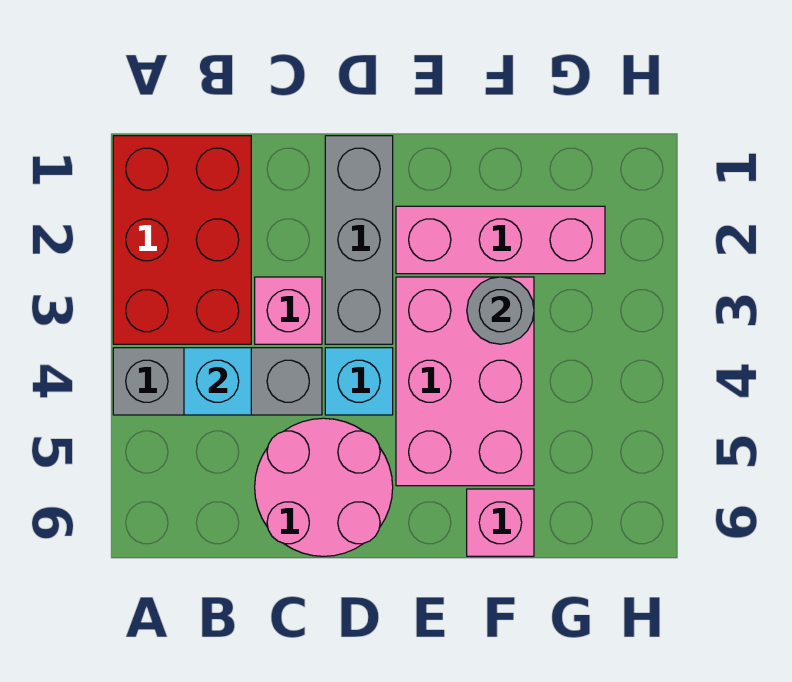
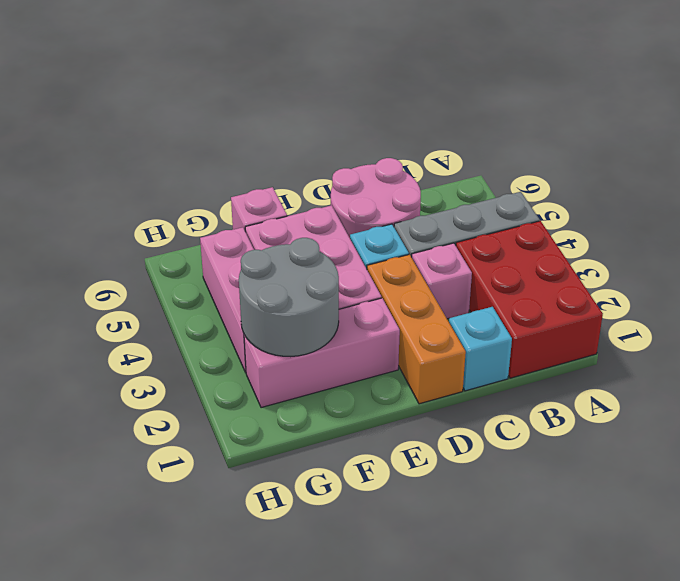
cyan 1x1 brick [184,348,251,415] -> cyan 1x1 brick moved to [449,307,512,391]
grey 1x3 brick [325,136,393,344] -> orange 1x3 brick [367,255,466,404]
grey 1x1 round brick [467,277,534,344] -> grey 2x2 round brick [239,238,339,357]
none -> pink 1x3 brick [200,227,254,373]

